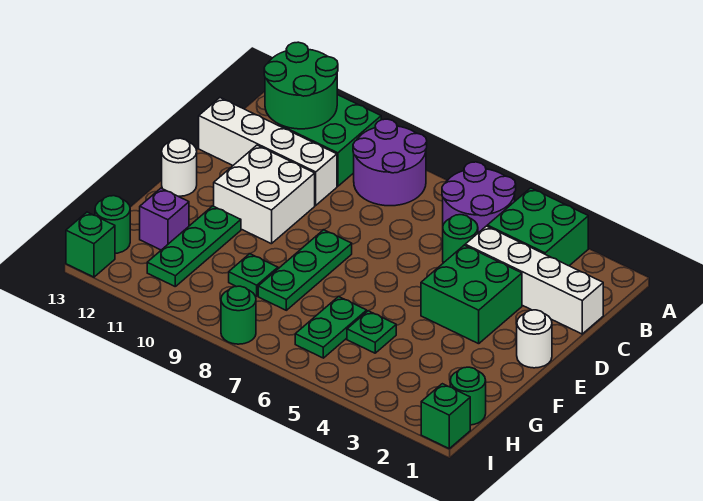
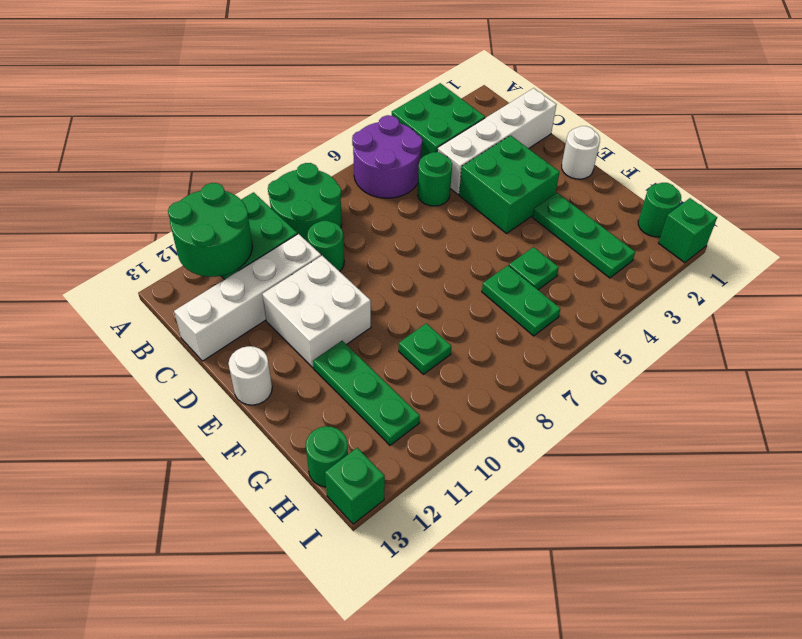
purple 2x2 round brick [353,119,427,206] -> green 2x2 round brick [268,163,342,242]
green 1x3 plate [258,230,352,310] -> green 1x3 plate moved to [532,193,635,278]
purple 1x1 brick [140,188,189,250] -> none
green 1x1 round brick [221,286,256,344] -> green 1x1 round brick moved to [307,221,344,271]

